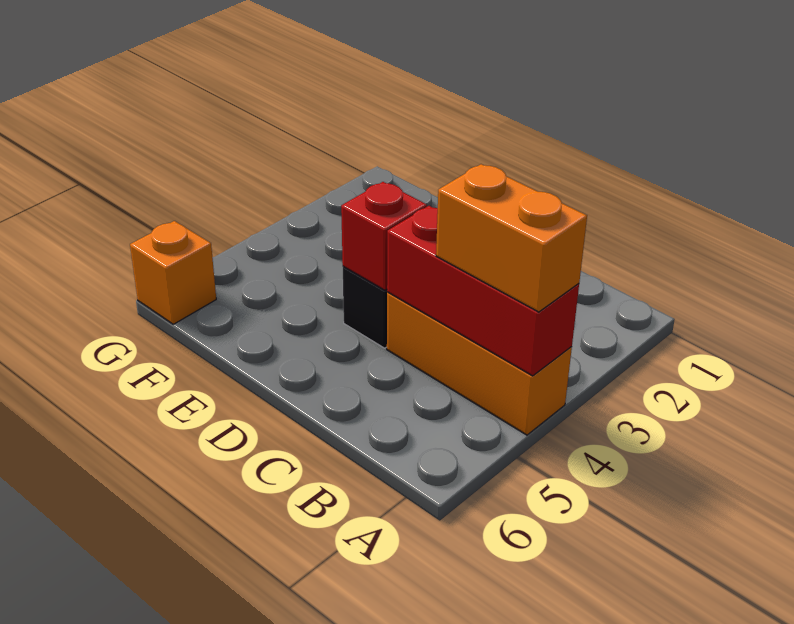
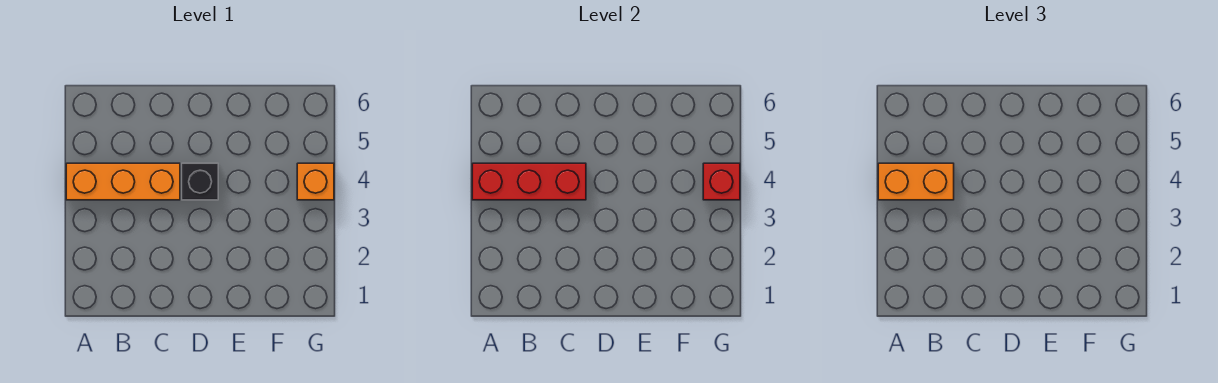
red 1x1 brick [341,182,427,290] -> red 1x1 brick moved to [703,163,740,200]
orange 1x1 brick [130,221,216,324] -> orange 1x1 brick moved to [297,163,334,200]

